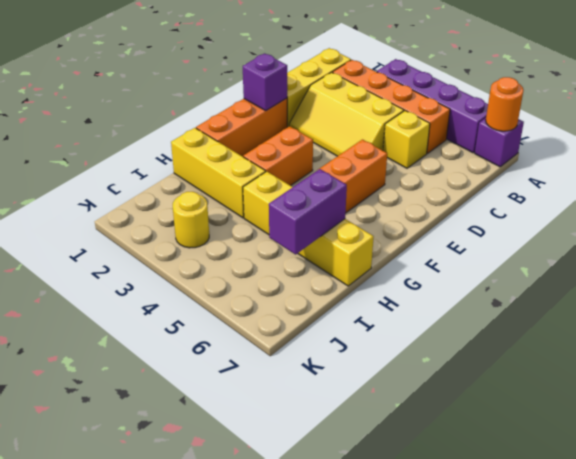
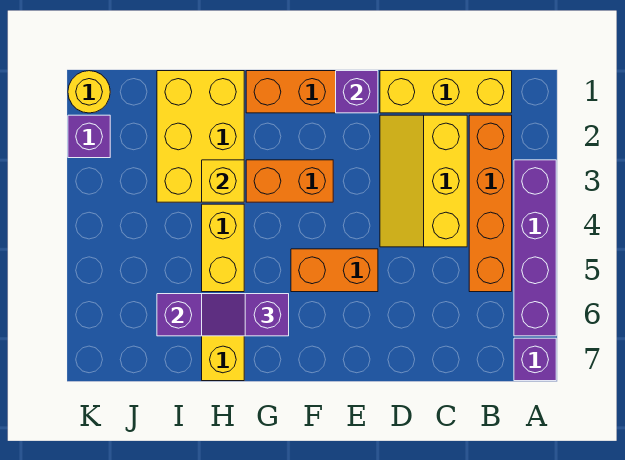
orange 1x1 round brick [486,77,524,131] -> none
yellow 1x1 brick [383,111,430,168] -> yellow 1x1 brick moved to [202,160,244,202]
none -> purple 1x2 slope [202,294,289,336]
yellow 1x3 brick [171,128,266,218] -> yellow 2x3 brick [157,71,244,202]
yellow 1x1 round brick [173,192,209,248] -> yellow 1x1 round brick moved to [68,71,110,113]
none -> purple 1x1 brick [68,115,110,158]

